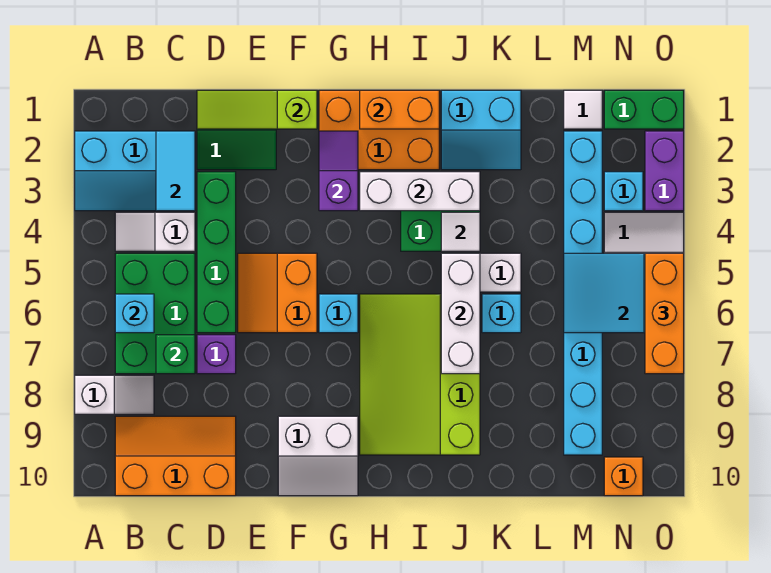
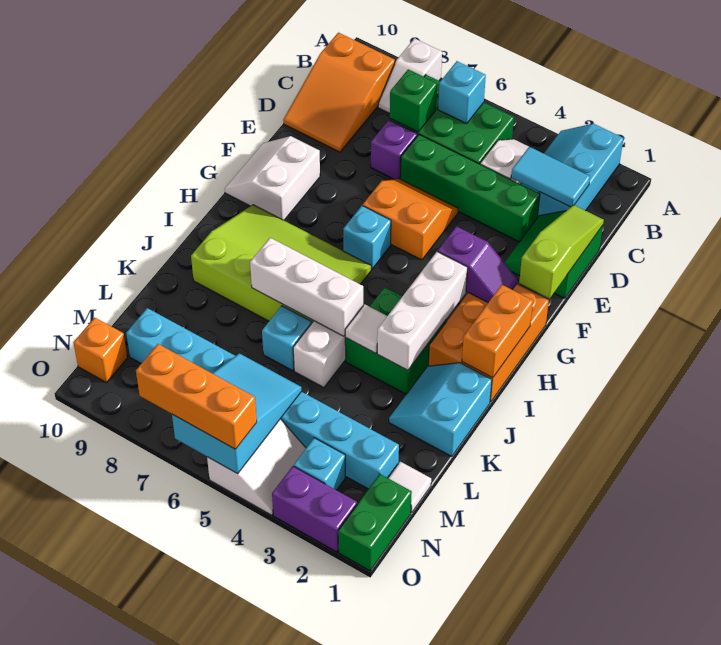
orange 2x3 slope [115,416,236,496] -> orange 2x3 slope turned to [283,33,395,152]

